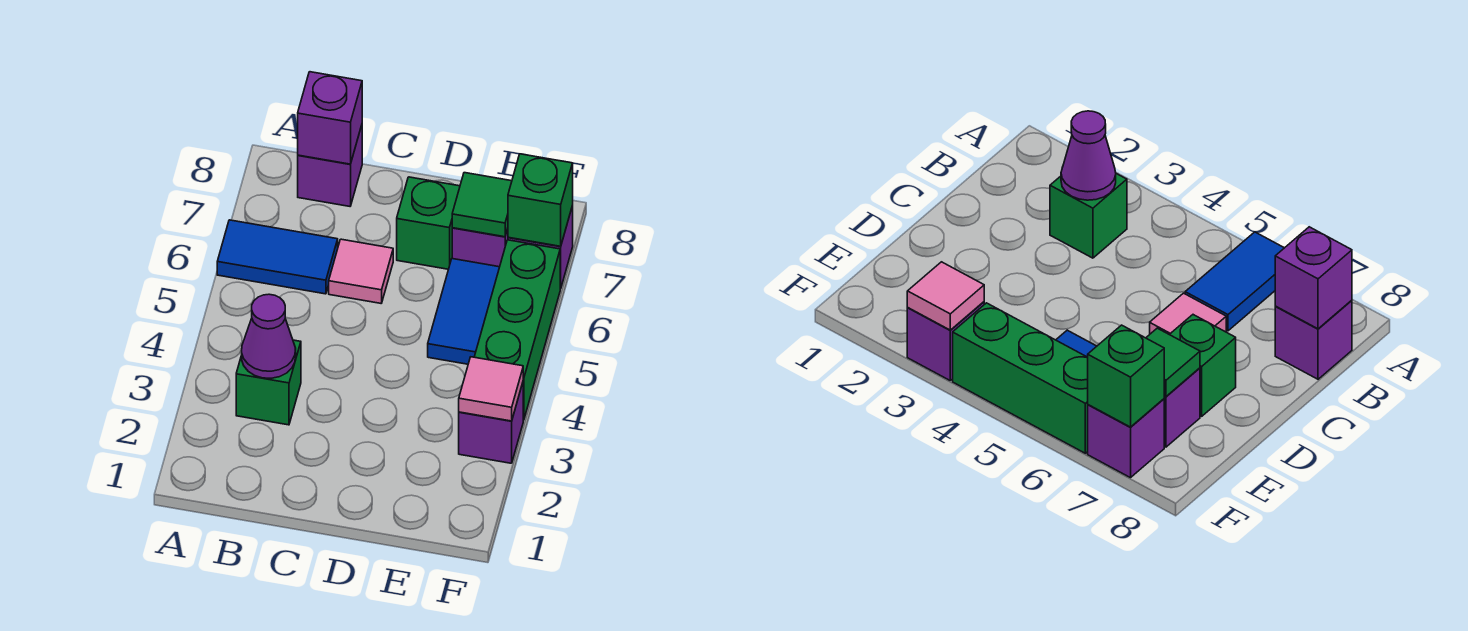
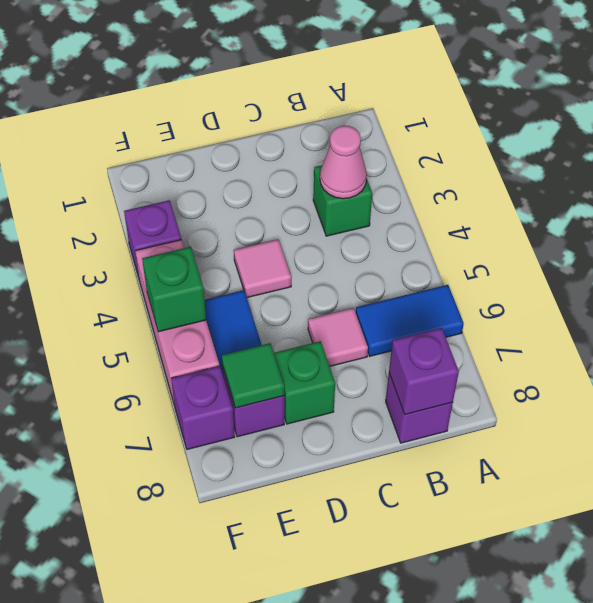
purple 1x1 cone [242,294,296,378] -> pink 1x1 cone [320,126,367,199]
pink 1x1 tile [459,357,523,421] -> pink 1x1 tile moved to [234,239,291,298]
green 1x3 brick [474,240,561,420] -> pink 1x3 brick [135,240,219,402]
green 1x1 brick [508,154,573,246] -> green 1x1 brick moved to [142,247,206,332]

